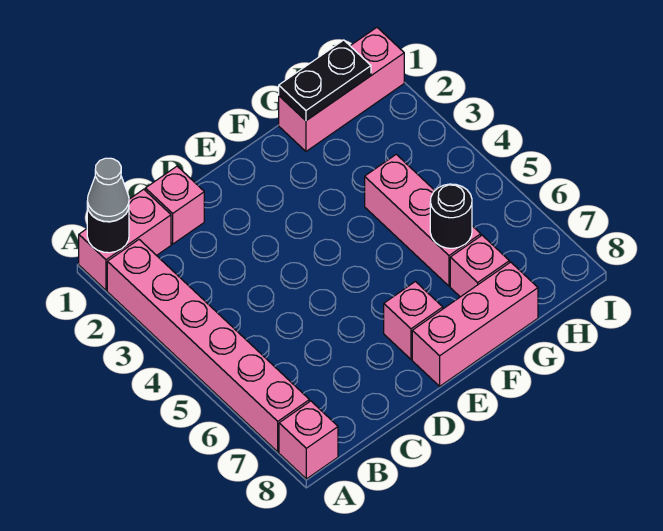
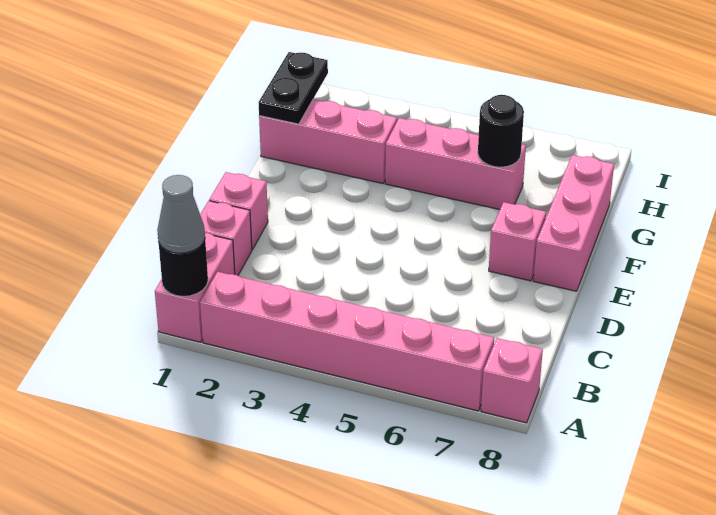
pink 1x3 brick [279,28,404,151] -> pink 1x3 brick turned to [259,100,397,184]
pink 1x1 brick [450,235,509,297] -> pink 1x1 brick moved to [209,172,268,250]

